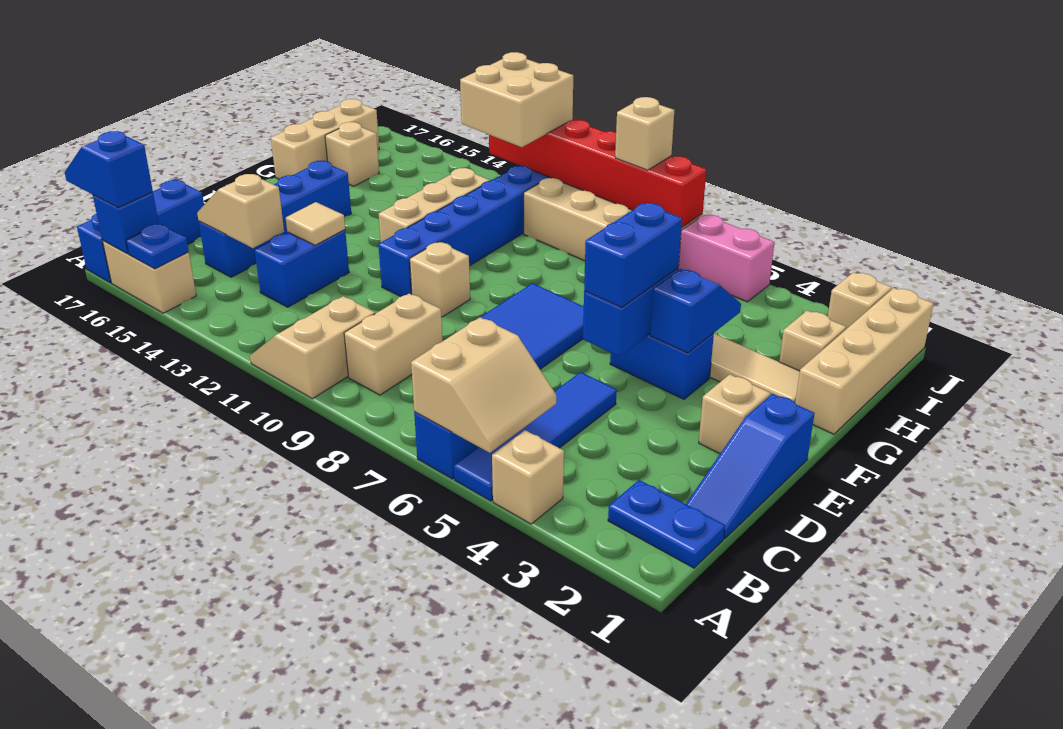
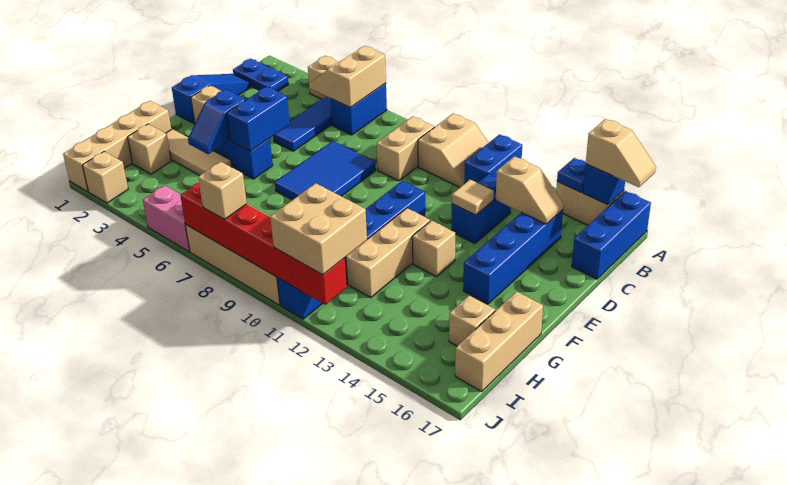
blue 1x2 slope [65,131,153,208] -> tan 1x2 slope [586,119,656,187]
blue 1x2 brick [584,203,682,307] -> blue 1x2 brick moved to [464,134,522,184]
tan 1x1 brick [410,242,470,317] -> tan 1x1 brick moved to [412,221,455,277]

